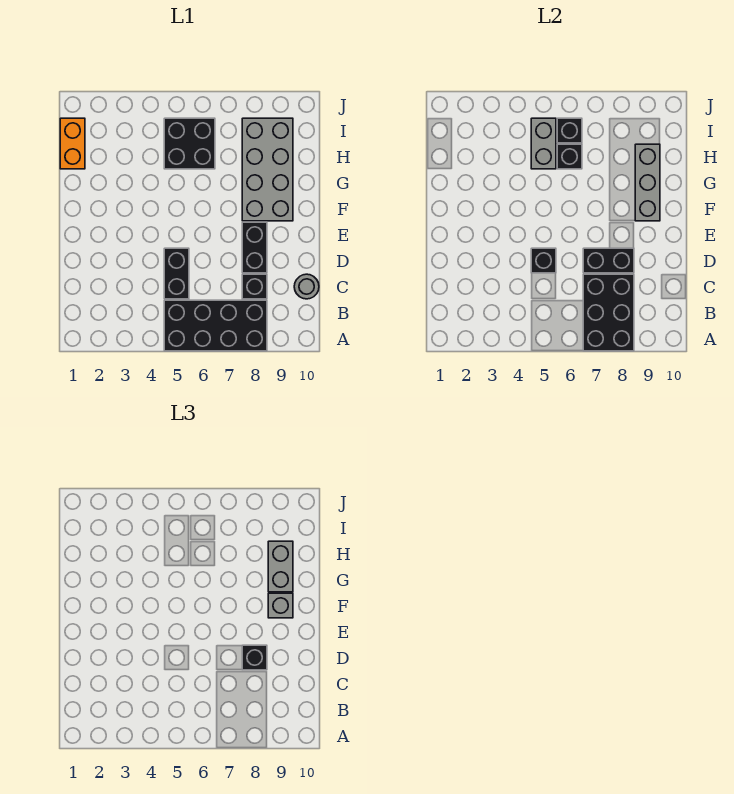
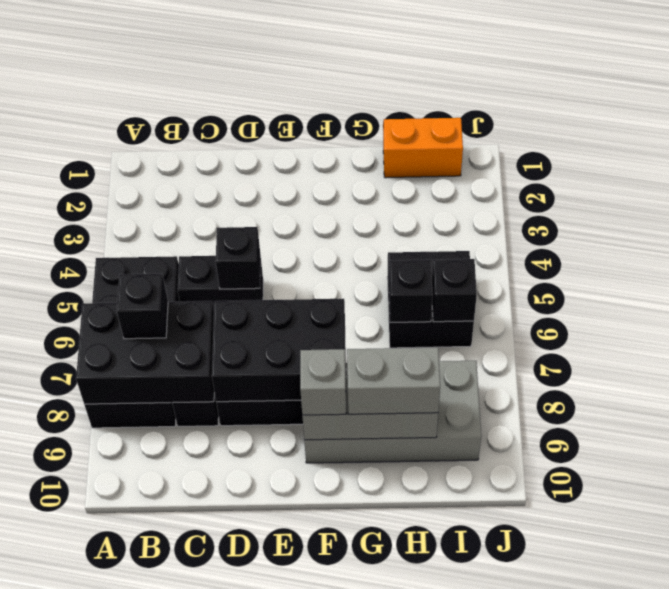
grey 1x1 round brick [294,274,319,299] -> none
black 1x2 brick [583,248,634,273] -> black 2x3 brick [212,299,346,402]
black 1x1 brick [242,645,267,670] -> black 1x1 brick moved to [117,274,168,339]
grey 1x2 brick [531,118,556,169] -> none

